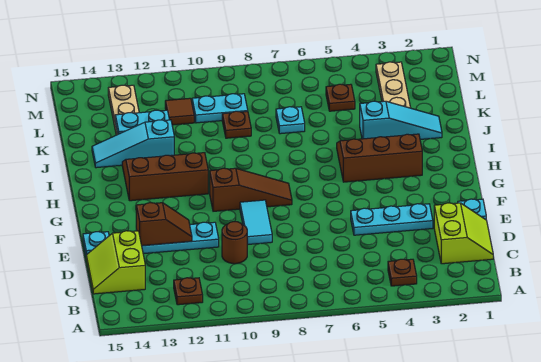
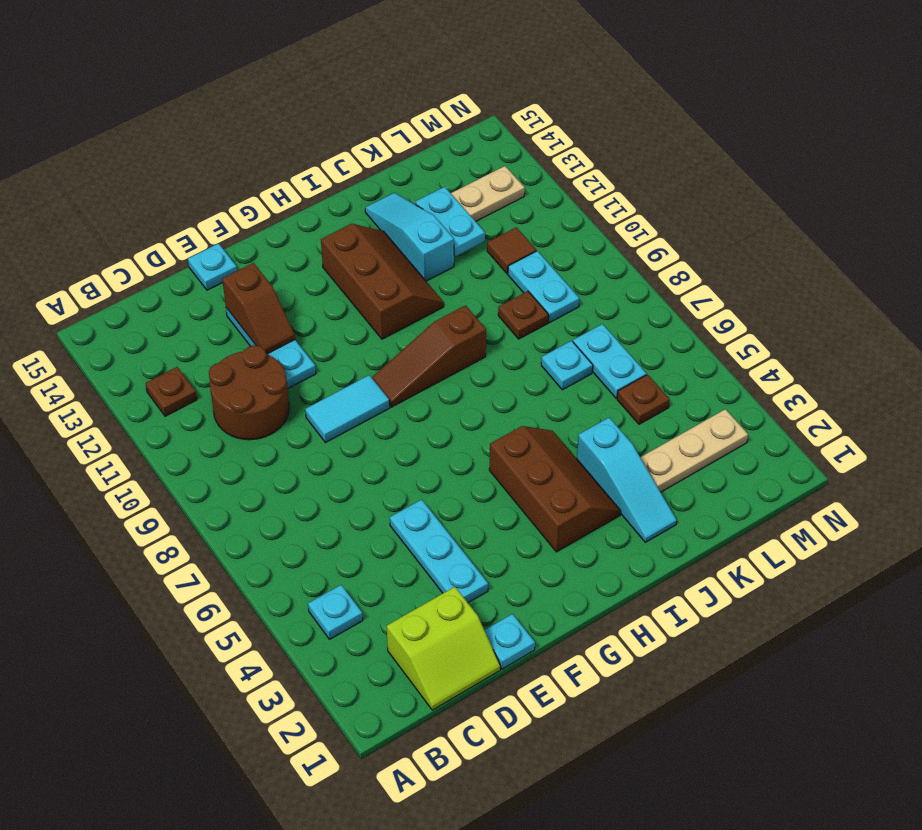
brown 1x1 plate [388,259,417,286] -> cyan 1x1 plate [308,585,363,639]
lime 2x2 slope [86,231,145,294] -> none
brown 1x1 round brick [222,222,247,264] -> brown 2x2 round brick [209,345,289,440]
brown 1x3 slope [210,168,292,211] -> brown 1x3 slope turned to [372,305,486,407]
none -> cyan 1x2 plate [573,324,647,398]

